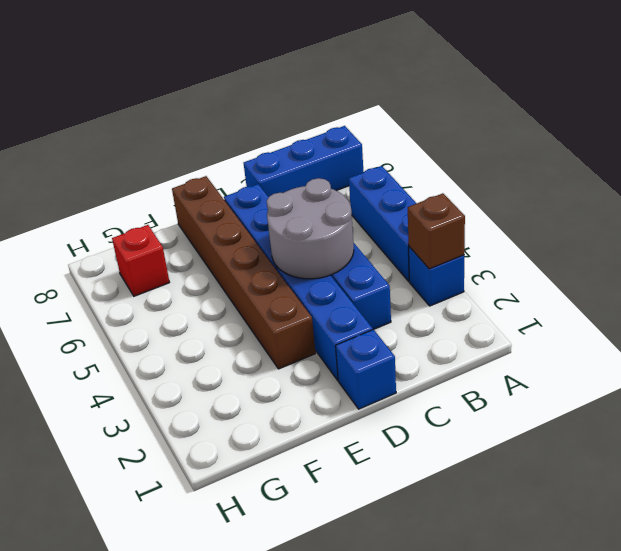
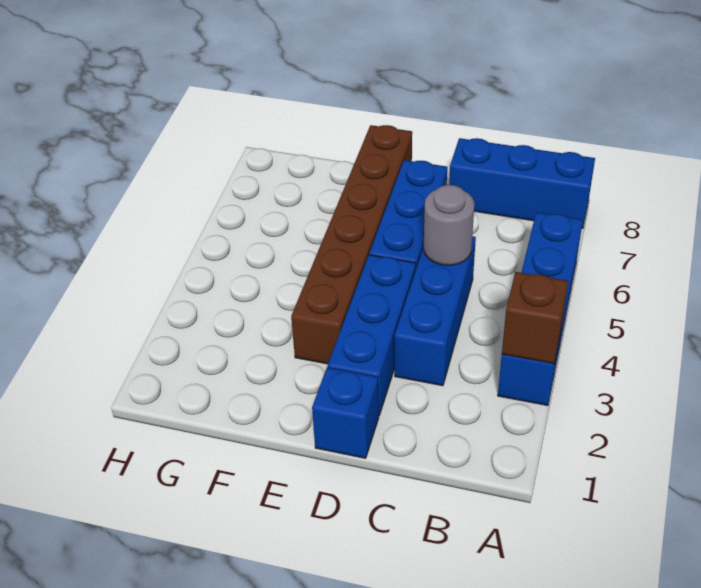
grey 2x2 round brick [267,178,354,279] -> grey 1x1 round brick [424,185,474,265]
red 1x1 brick [112,225,170,296] -> none

